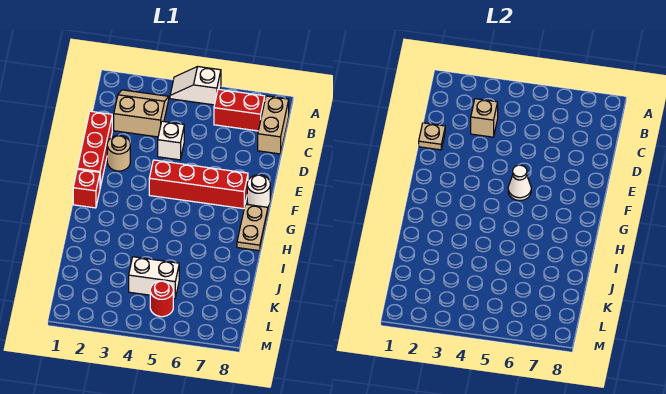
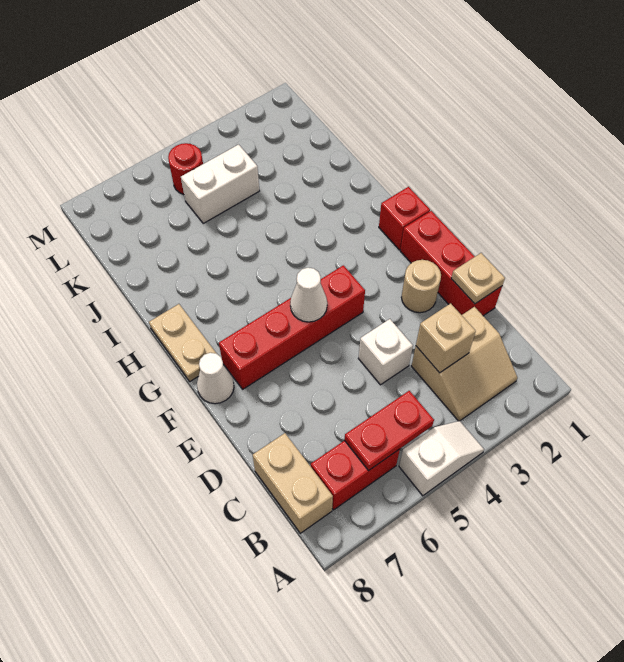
none -> red 1x2 plate [345,391,434,471]
white 1x1 round brick [247,175,270,207] -> white 1x1 cone [197,353,234,404]

